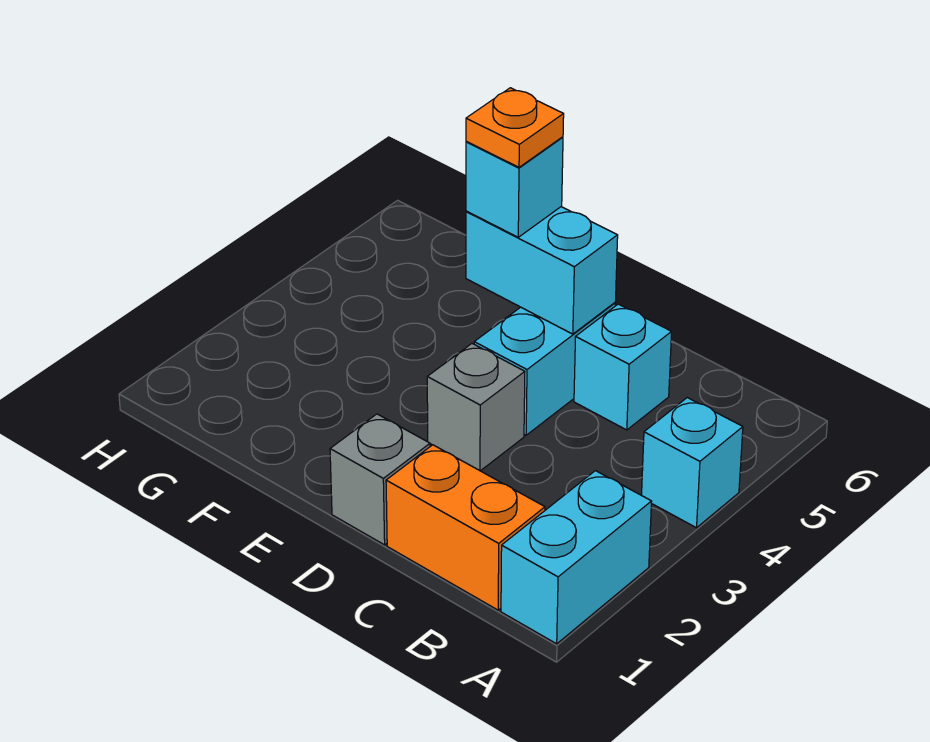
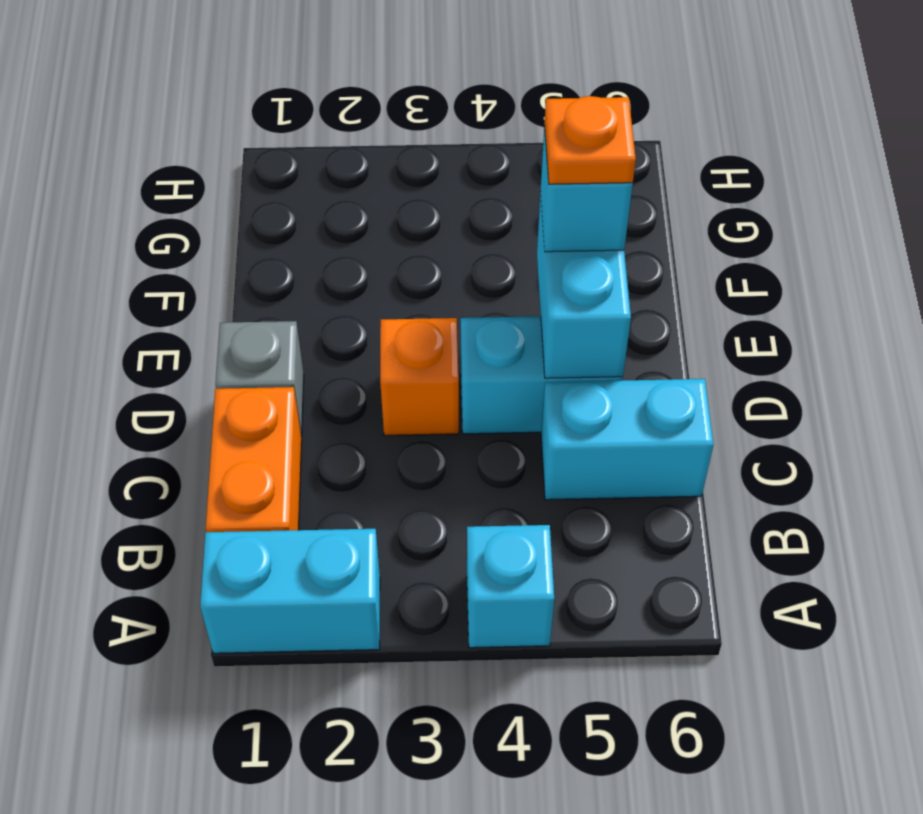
cyan 1x1 brick [574,304,672,430] -> cyan 1x2 brick [541,379,714,500]
grey 1x1 brick [427,344,525,471] -> orange 1x1 brick [380,318,459,435]

